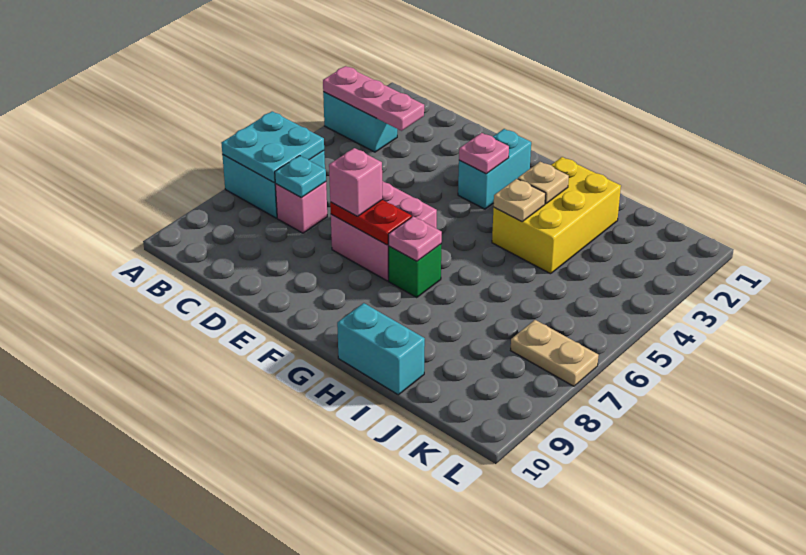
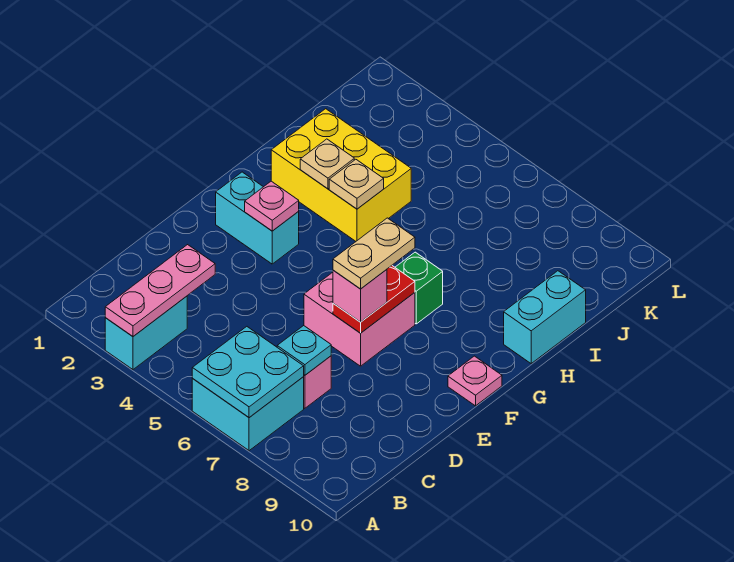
pink 1x1 plate [388,216,442,261] -> pink 1x1 plate moved to [448,356,502,406]
tan 1x2 plate [511,320,599,386] -> tan 1x2 plate moved to [333,218,415,289]

